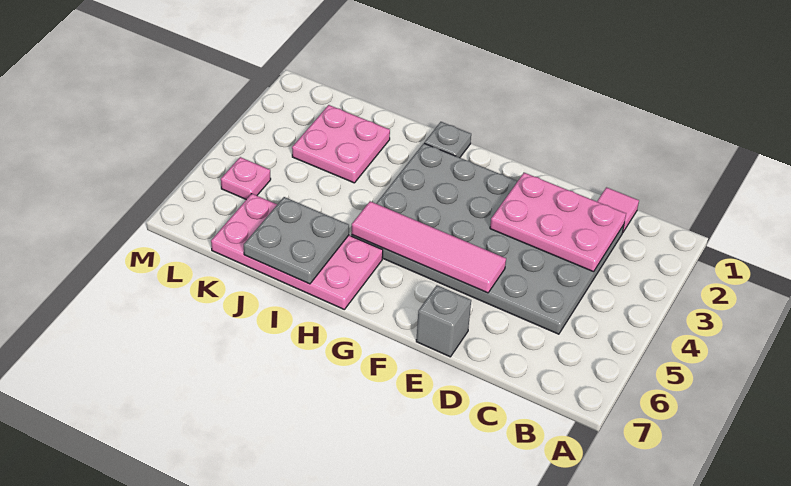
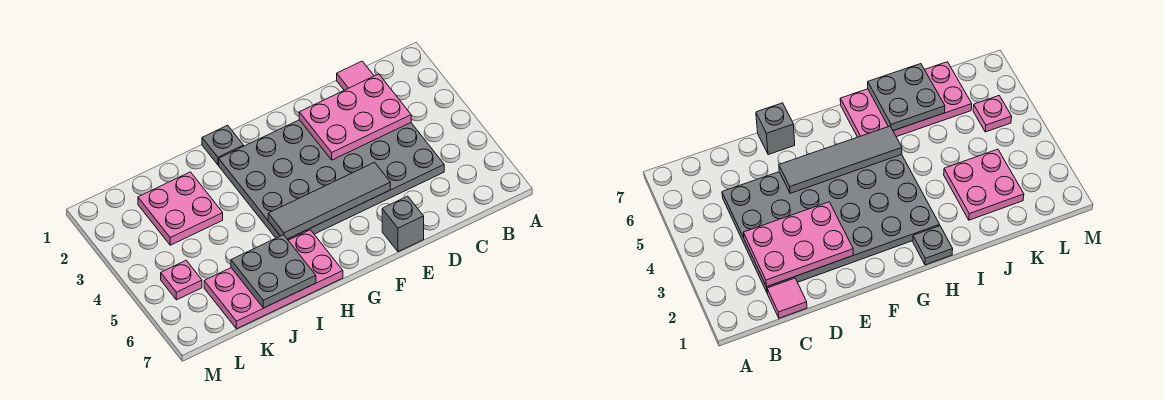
pink 1x4 tile [351,201,506,293] -> grey 1x4 tile [268,162,390,239]

